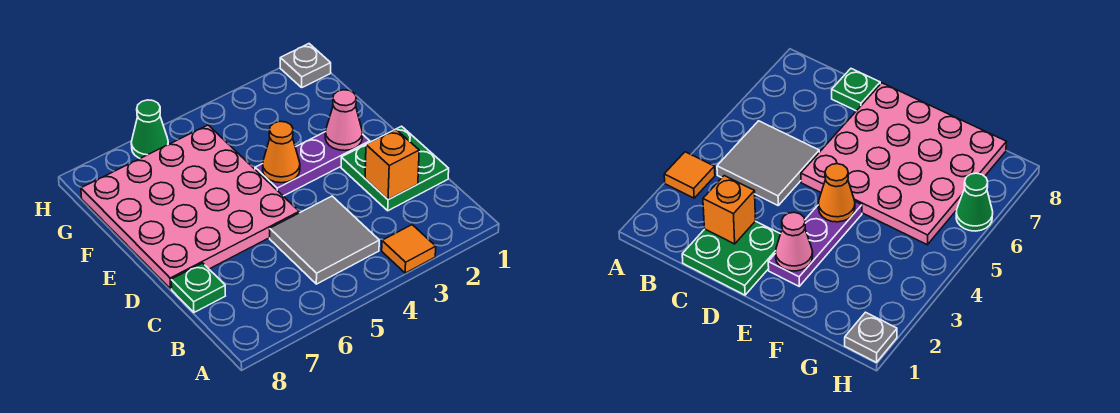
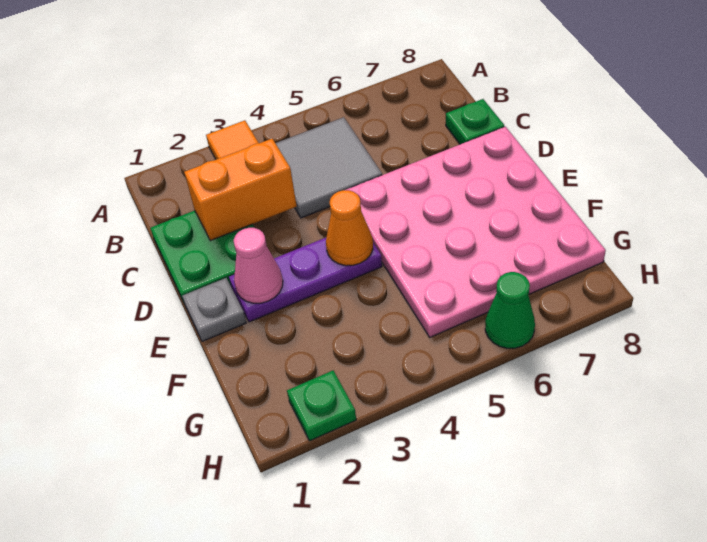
orange 1x1 brick [365,129,419,200] -> orange 1x2 brick [184,139,297,241]
grey 1x1 plate [280,44,331,87] -> grey 1x1 plate moved to [182,278,246,341]
none -> green 1x1 plate [287,371,356,441]

